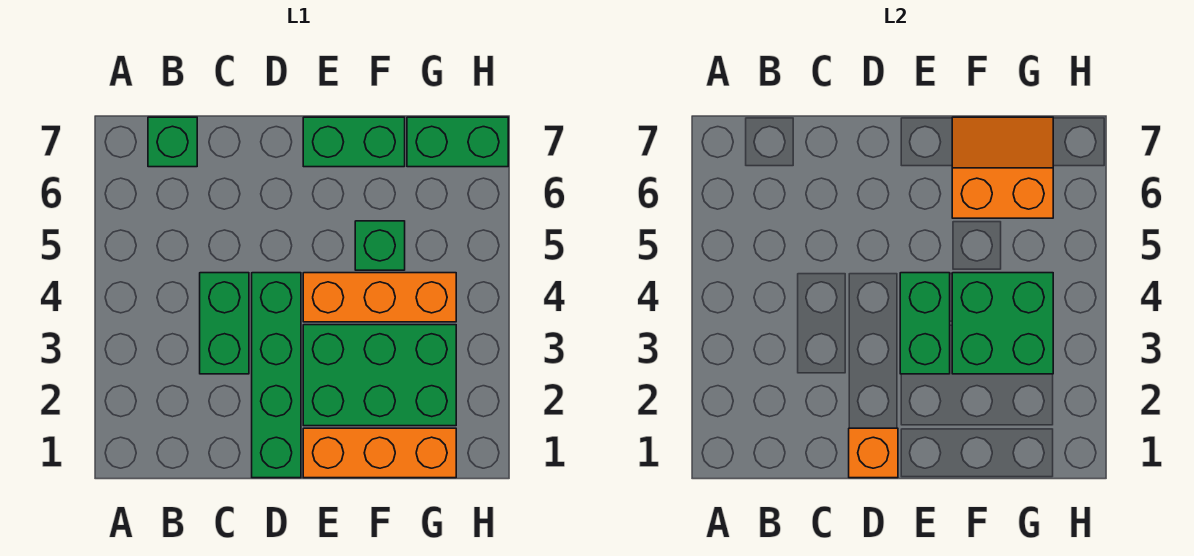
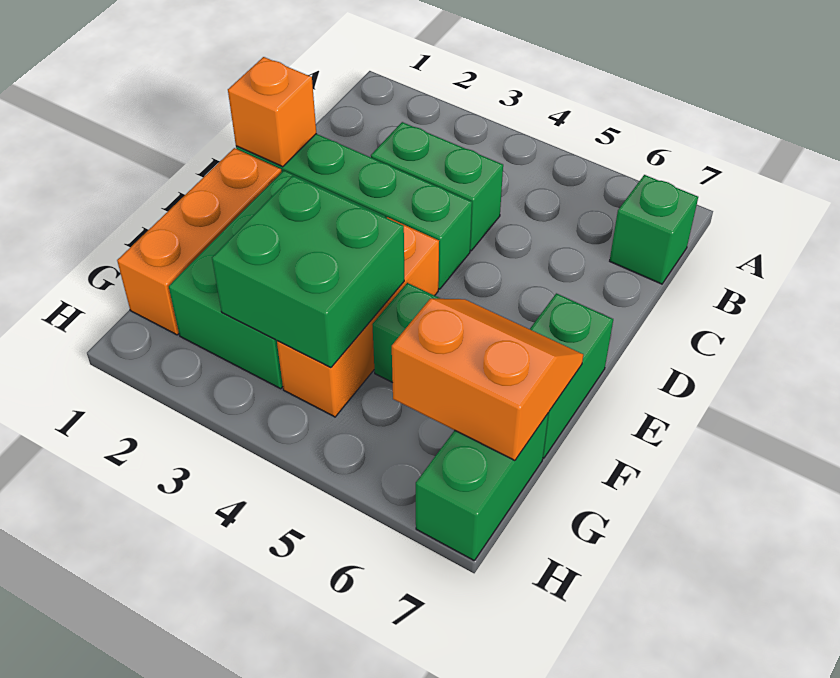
green 1x2 brick [900,273,950,374] -> none
orange 2x2 slope [952,117,1053,218] -> orange 2x2 slope turned to [392,299,583,461]

